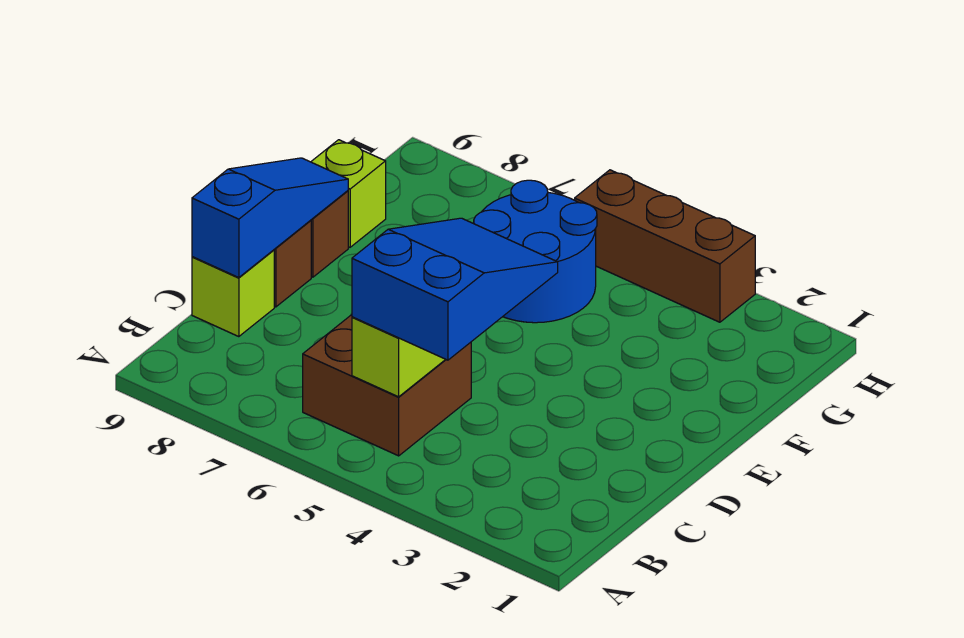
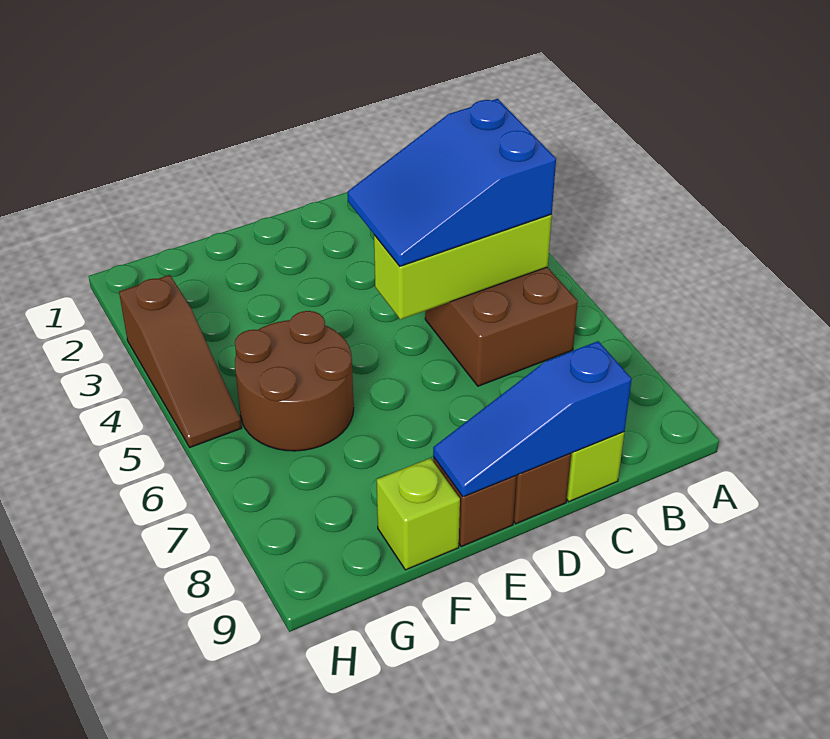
blue 2x2 round brick [474,180,597,323] -> brown 2x2 round brick [235,311,354,451]
brown 1x3 brick [575,170,755,322] -> brown 1x3 slope [119,275,242,447]

